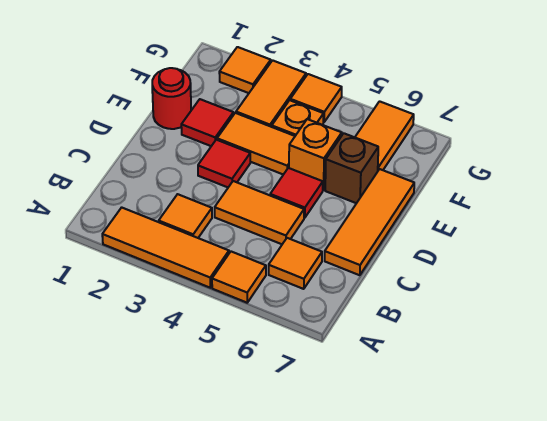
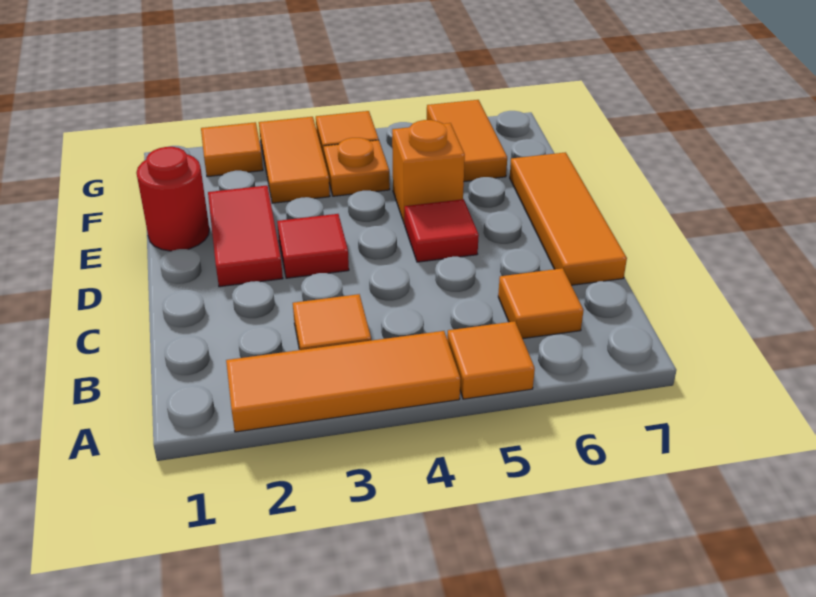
orange 1x2 tile [215,181,304,244] -> none
red 1x1 tile [181,99,233,146] -> red 1x2 tile [208,186,283,287]
orange 1x2 tile [217,113,295,175] -> none
brown 1x1 brick [325,133,378,203] -> none

